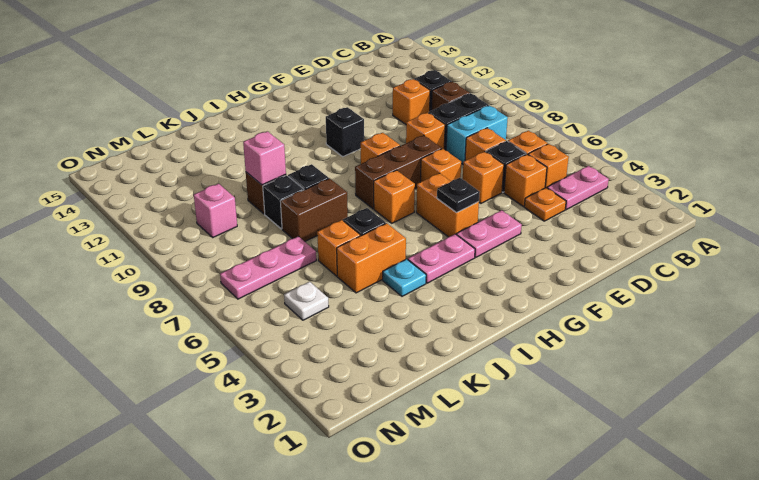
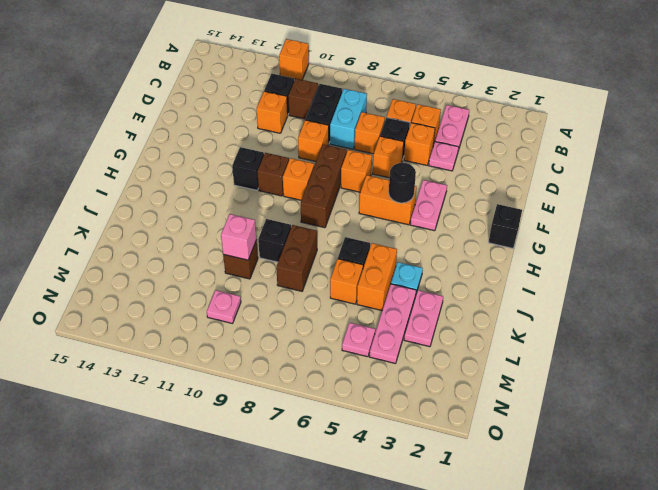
orange 1x1 plate [524,188,566,221] -> pink 1x1 plate [429,142,459,171]
black 1x1 plate [437,178,480,213] -> black 1x1 round brick [389,163,416,203]
none -> brown 1x1 brick [257,153,289,196]
pink 1x2 plate [407,234,475,283] -> pink 1x2 plate moved to [404,290,443,347]
orange 1x1 brick [374,170,415,223] -> orange 1x1 brick moved to [279,39,309,80]
black 1x1 brick [263,175,304,229] -> black 1x1 brick moved to [489,204,522,248]
pink 1x3 plate [220,236,316,299] -> pink 1x3 plate moved to [369,284,416,364]
white 1x1 plate [284,282,329,320] -> pink 1x1 plate [342,323,375,357]
pink 1x1 brick [194,184,237,237] -> pink 1x1 plate [207,290,241,324]

